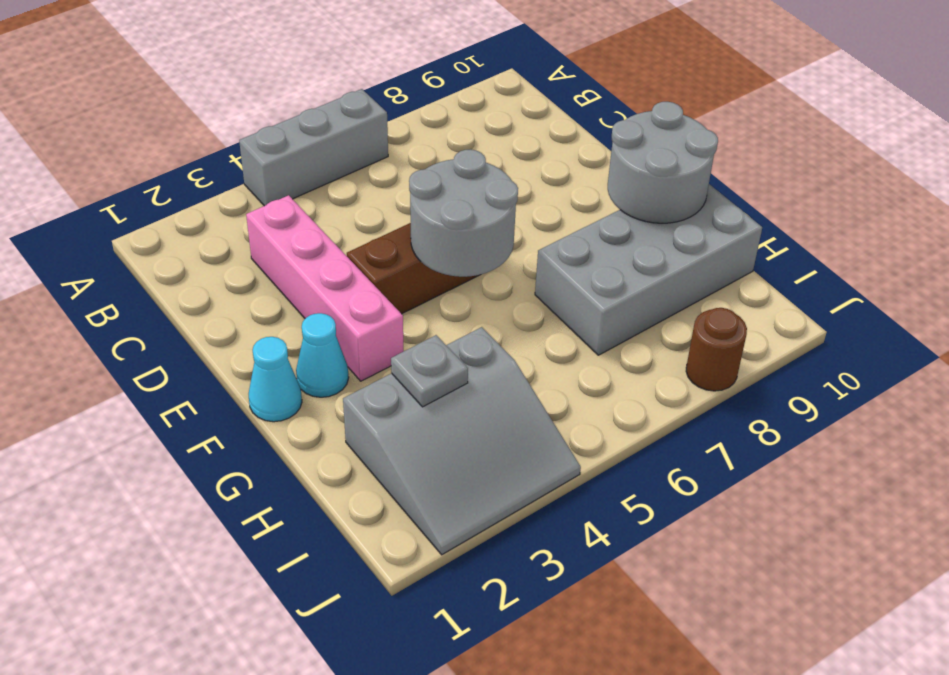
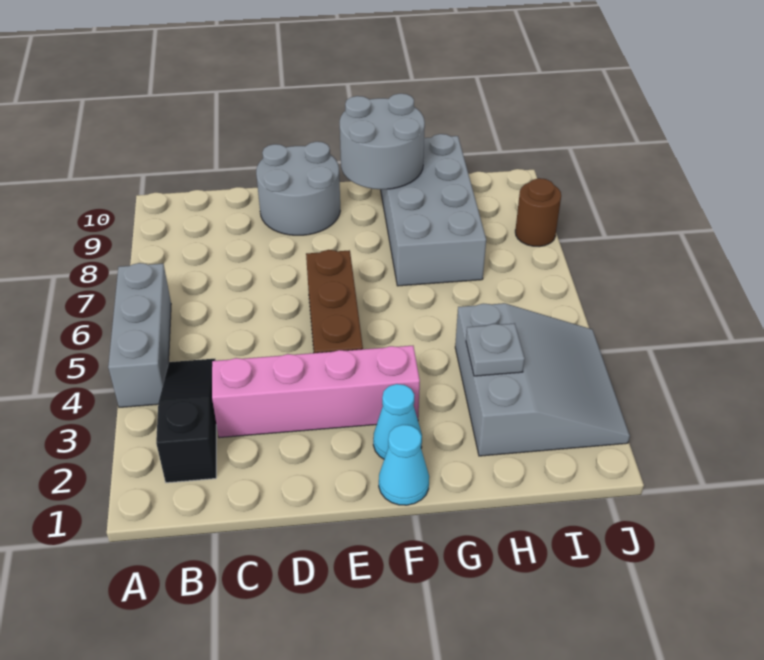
none -> black 1x3 slope [156,359,216,483]
grey 2x2 round brick [409,149,518,277] -> grey 2x2 round brick moved to [256,142,340,235]

